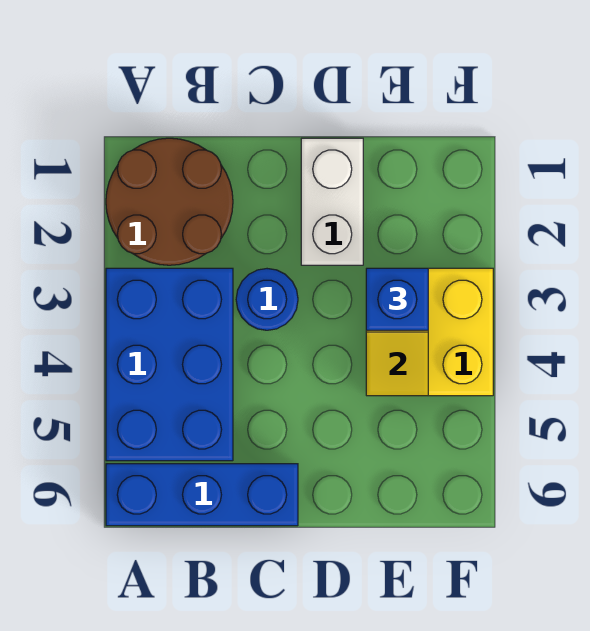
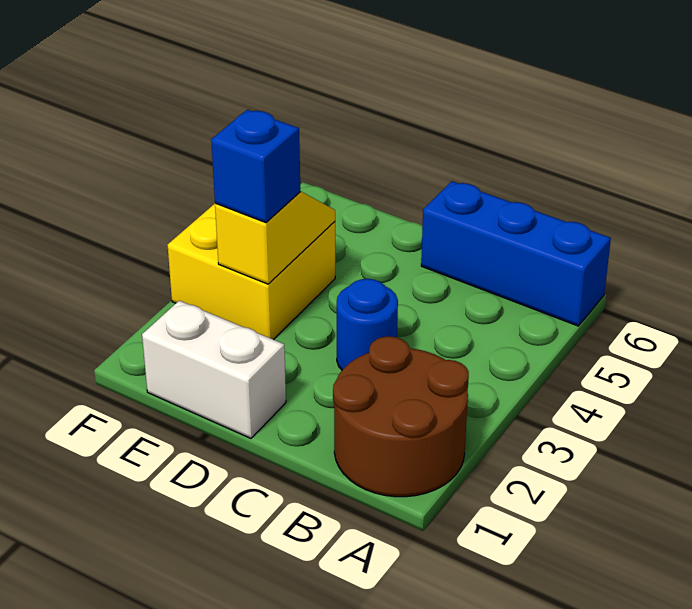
blue 2x3 brick [106,268,233,461] -> none
white 1x2 brick [301,138,363,265] -> white 1x2 brick turned to [142,301,286,438]

